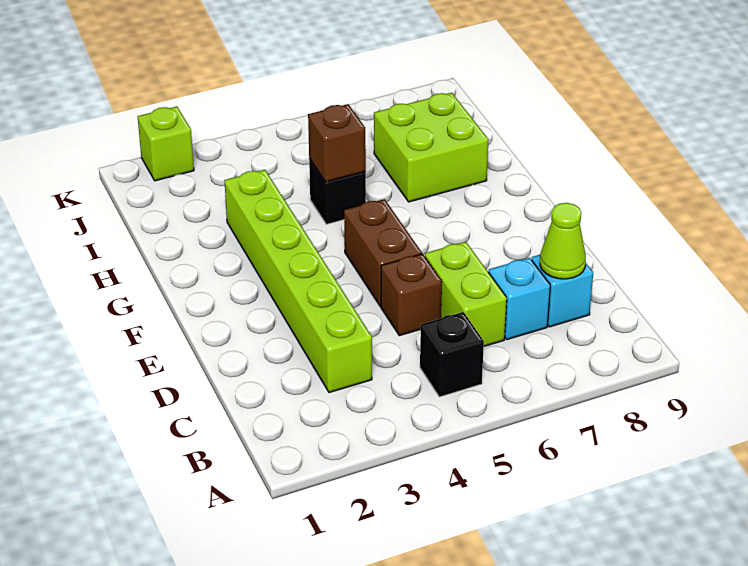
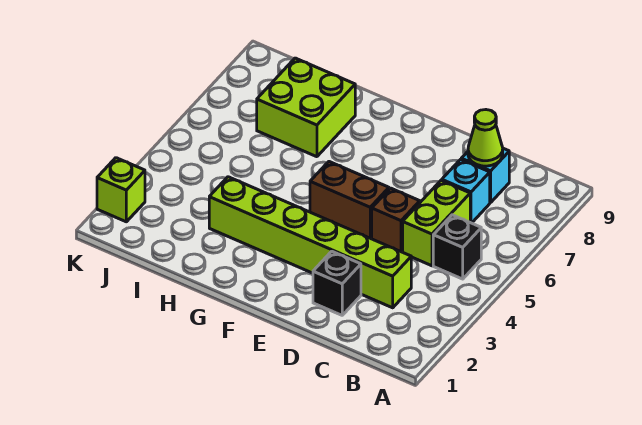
lime 1x2 brick [425,242,507,346] -> lime 1x2 brick turned to [403,180,470,266]
black 1x1 brick [309,159,366,224] -> black 1x1 brick moved to [313,251,361,315]
brown 1x1 brick [308,104,366,182] -> none

